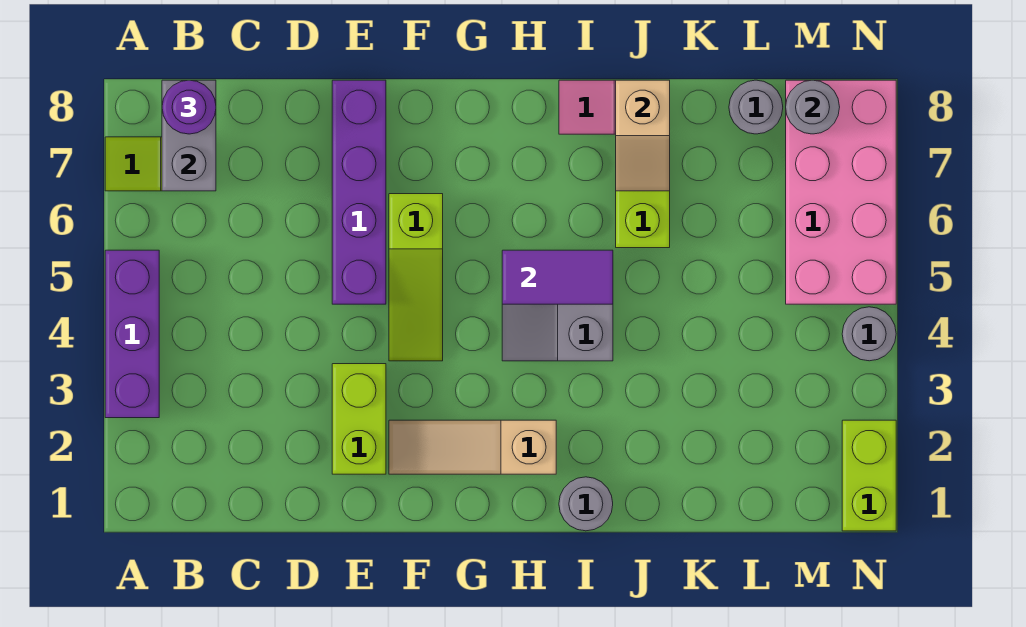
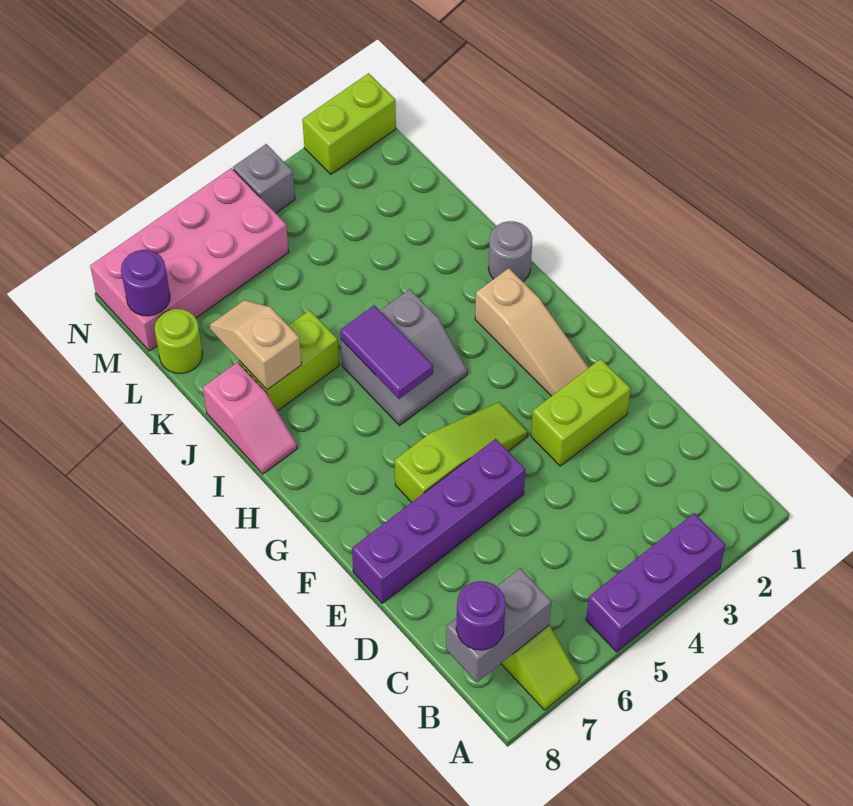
tan 1x2 slope [616,80,670,191] -> tan 1x2 slope turned to [210,300,302,390]
grey 1x1 round brick [729,80,783,134] -> lime 1x1 round brick [155,309,203,374]
grey 1x1 round brick [786,80,840,134] -> purple 1x1 round brick [121,250,170,316]
grey 1x1 round brick [842,307,896,361] -> grey 1x1 brick [233,144,295,213]

